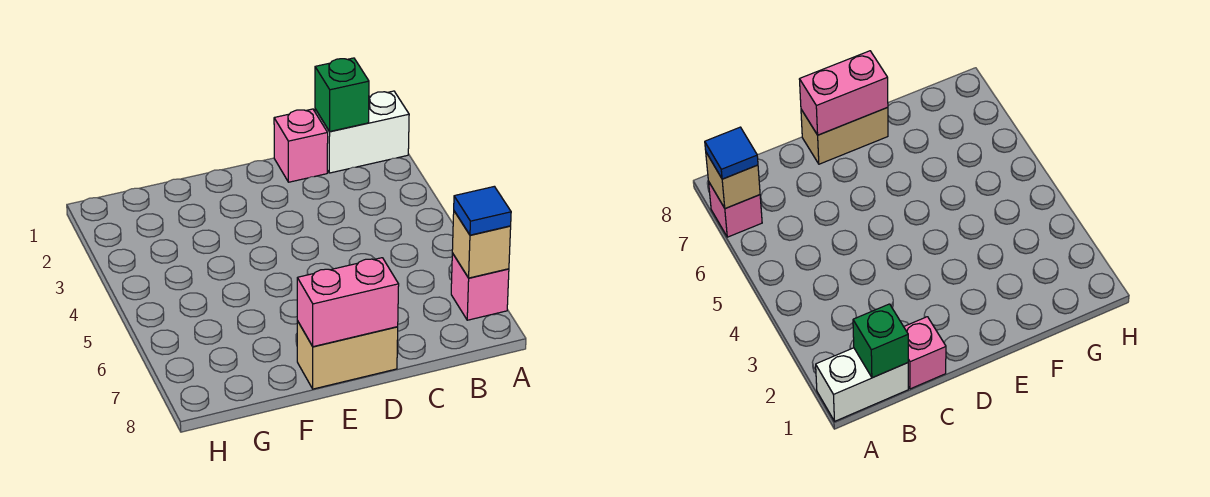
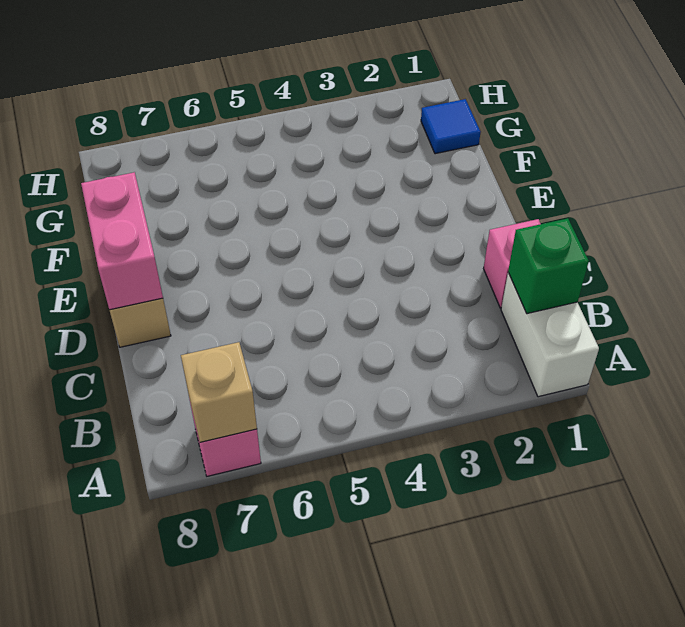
blue 1x1 tile [454,186,511,235] -> blue 1x1 tile moved to [421,99,480,154]

